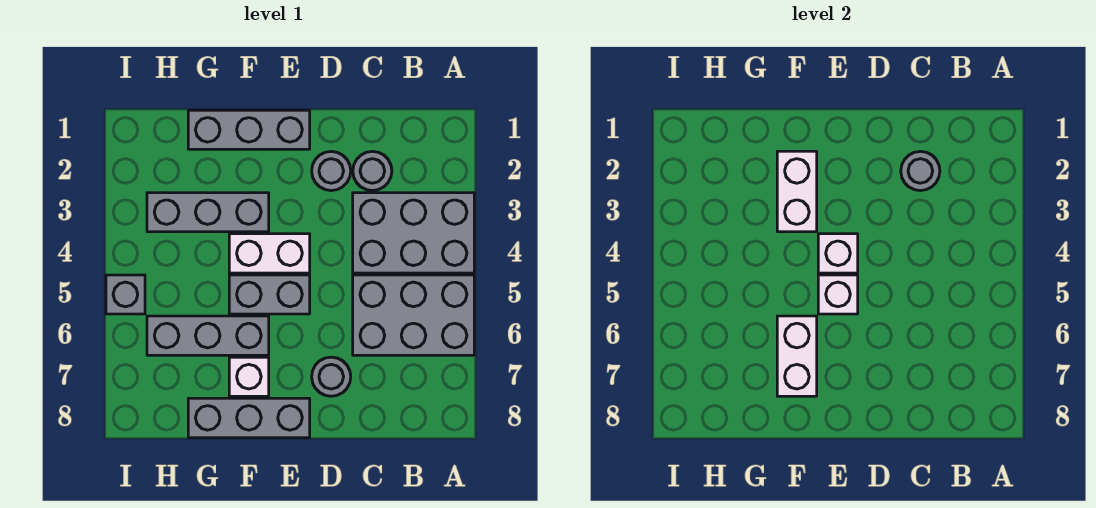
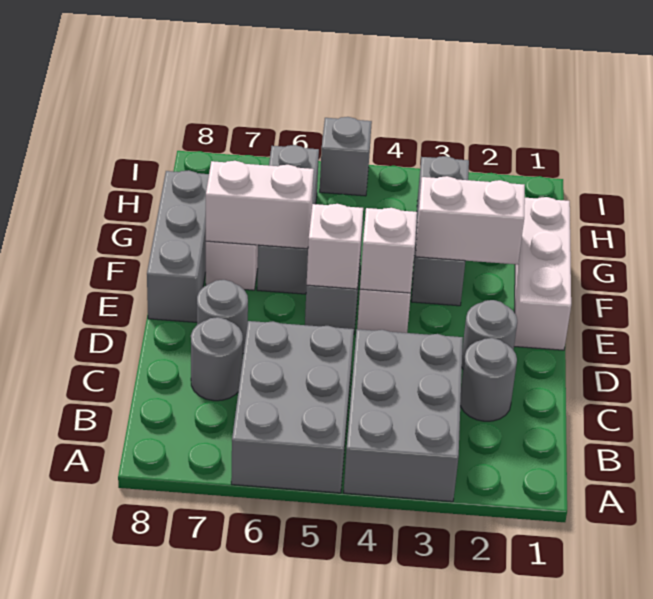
grey 1x1 round brick [901,151,940,191] -> grey 1x1 round brick moved to [191,317,243,401]
grey 1x3 brick [188,110,310,149] -> white 1x3 brick [514,197,571,350]

